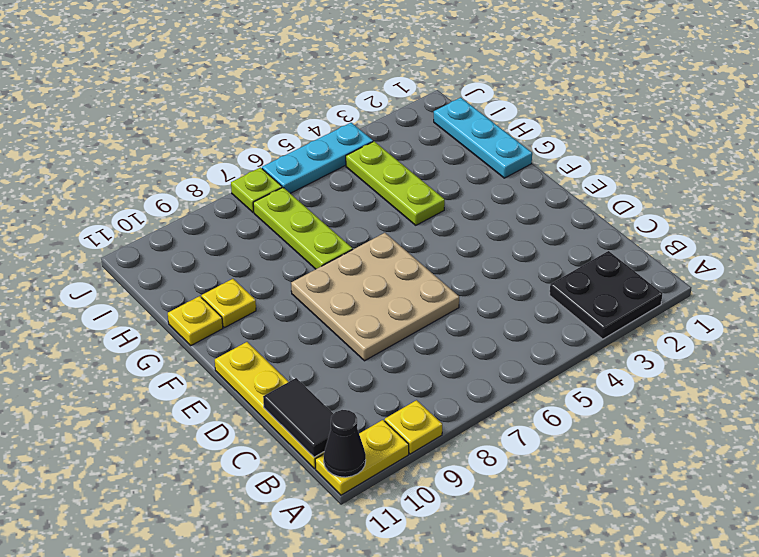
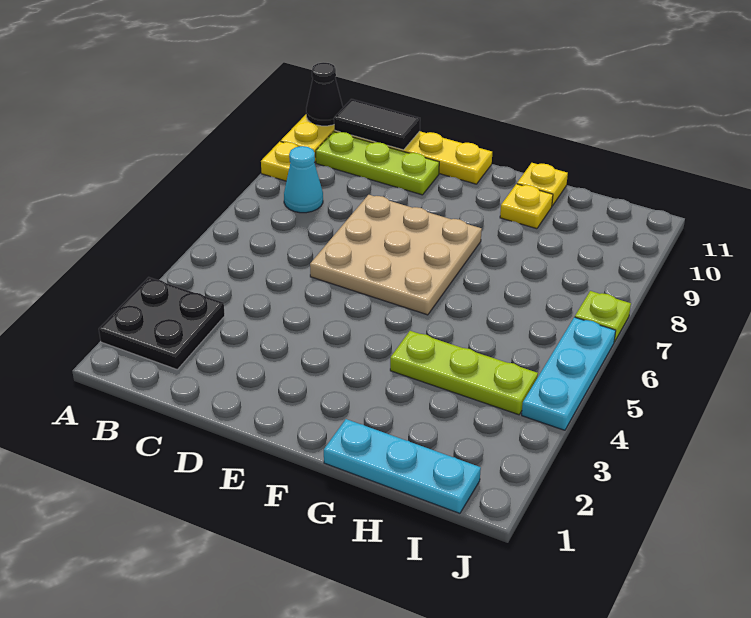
none -> cyan 1x1 cone [284,146,323,213]
lime 1x3 plate [253,188,353,269] -> lime 1x3 plate moved to [316,132,439,195]

